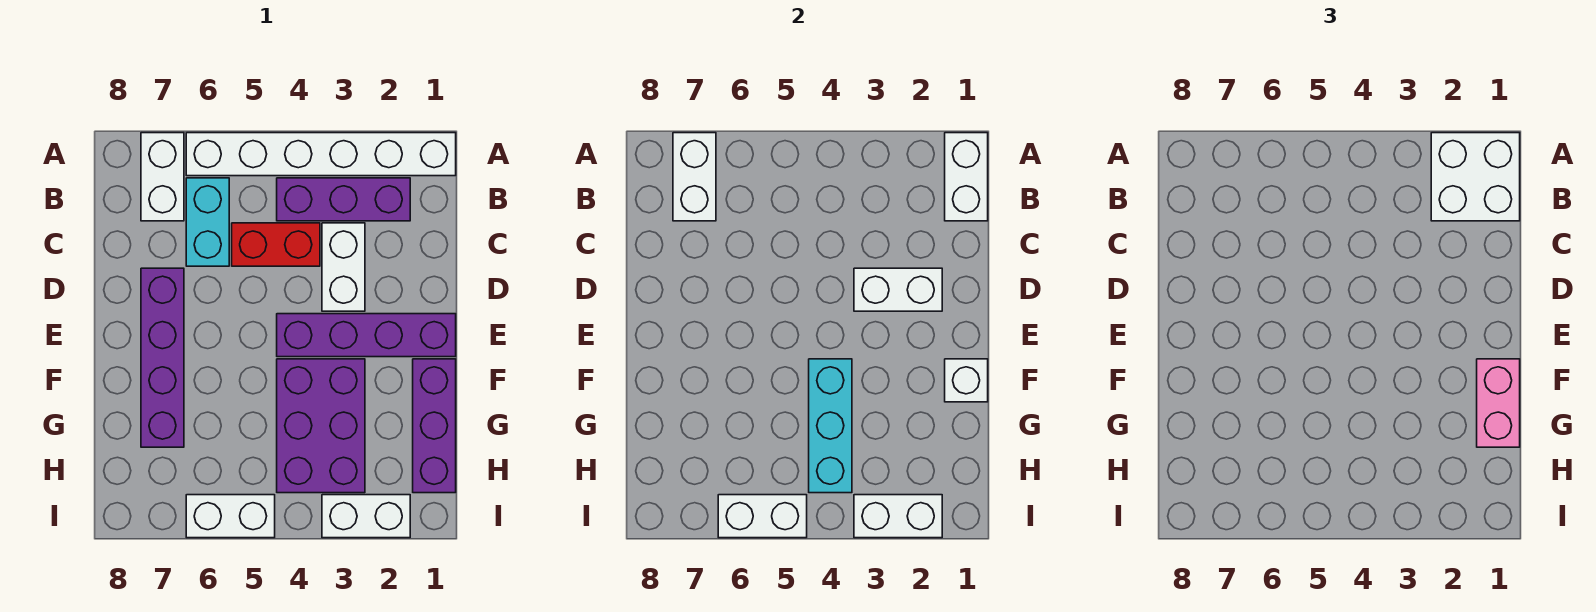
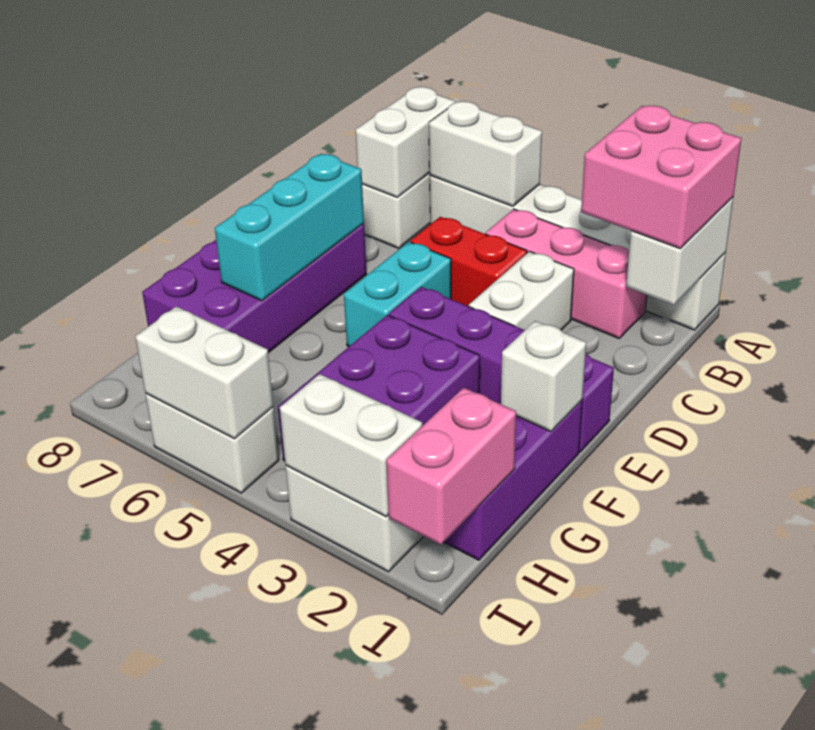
white 2x2 brick [1431,133,1520,221] -> pink 2x2 brick [581,106,741,249]
purple 1x3 brick [277,178,410,221] -> pink 1x3 brick [485,209,647,338]
cyan 1x2 brick [186,178,229,266] -> cyan 1x2 brick moved to [344,242,451,347]
white 1x2 brick [854,268,942,311] -> white 1x2 brick moved to [429,101,542,206]
purple 1x4 brick [141,268,184,447] -> purple 2x4 brick [142,223,366,353]
pink 1x2 brick [1477,359,1520,447] -> pink 1x2 brick moved to [386,388,516,545]
cyan 1x3 brick [809,359,852,493] -> cyan 1x3 brick moved to [215,154,364,301]

